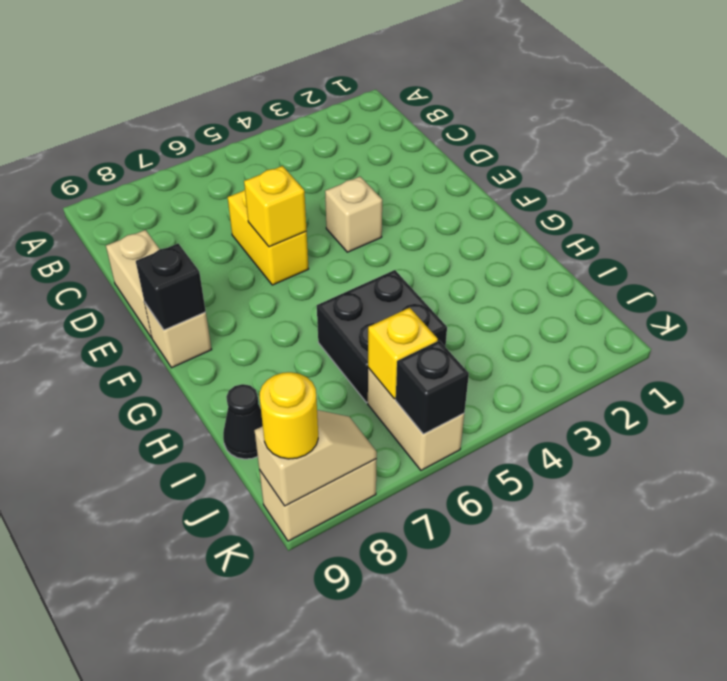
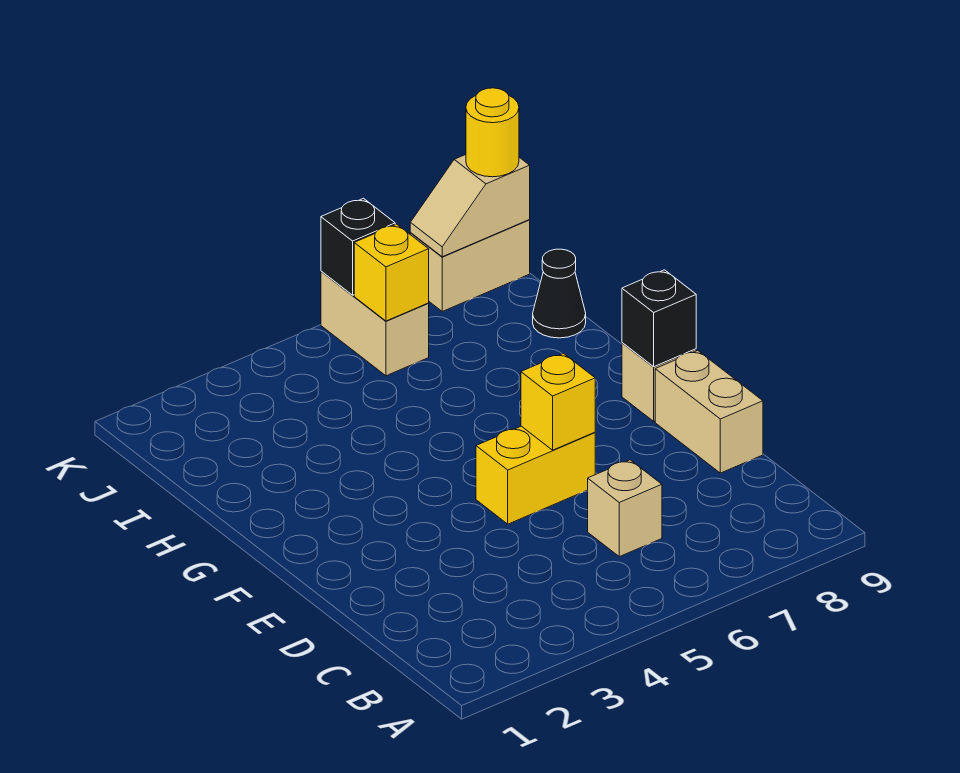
yellow 1x2 brick [228,190,309,285] -> yellow 1x2 brick turned to [476,426,595,524]
tan 1x1 brick [325,177,382,252] -> tan 1x1 brick moved to [588,460,662,557]
black 2x2 brick [317,270,447,403] -> none

